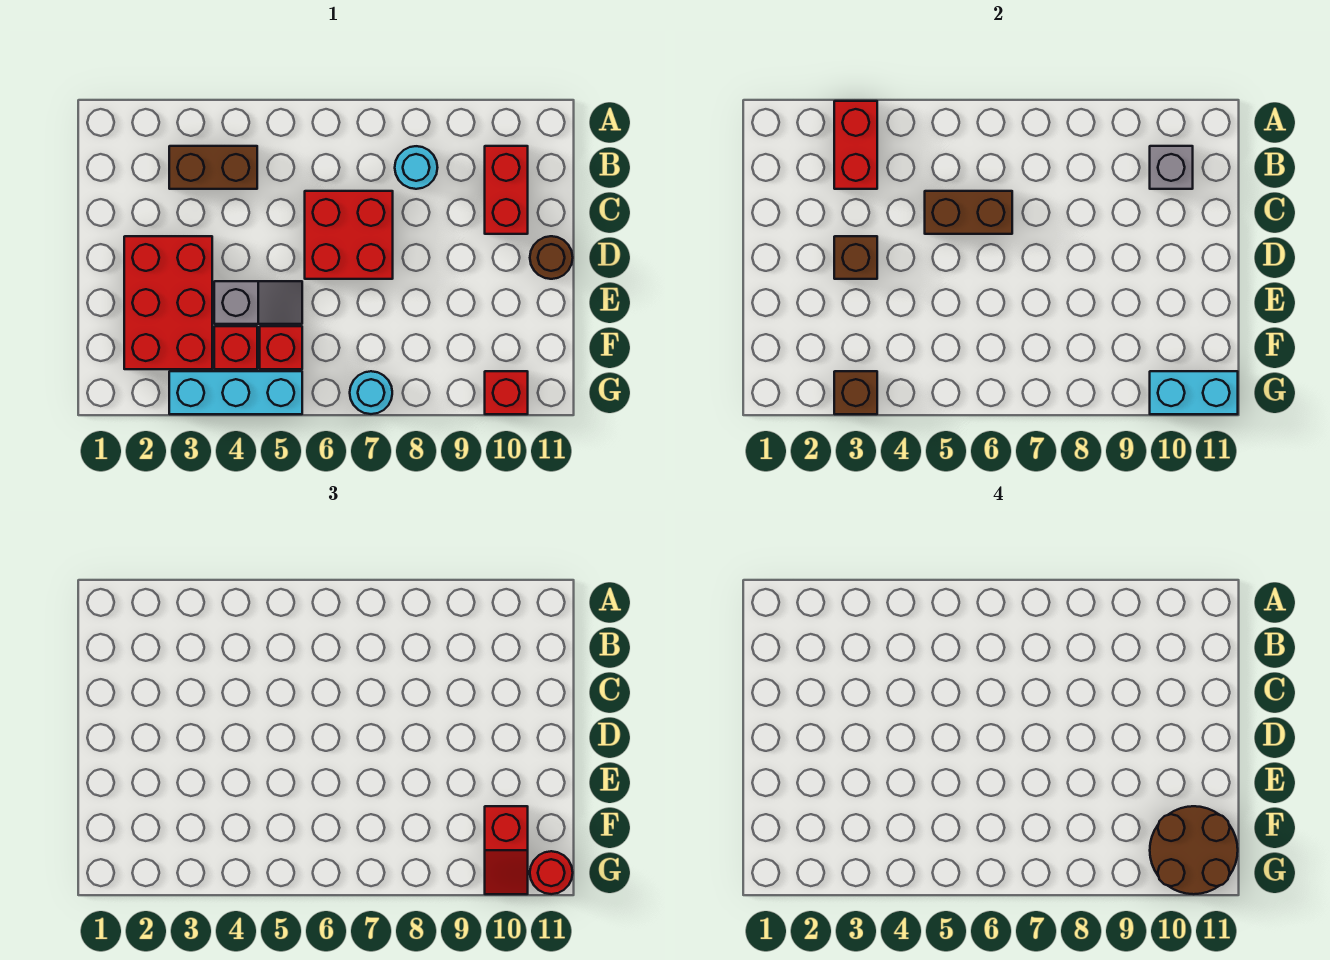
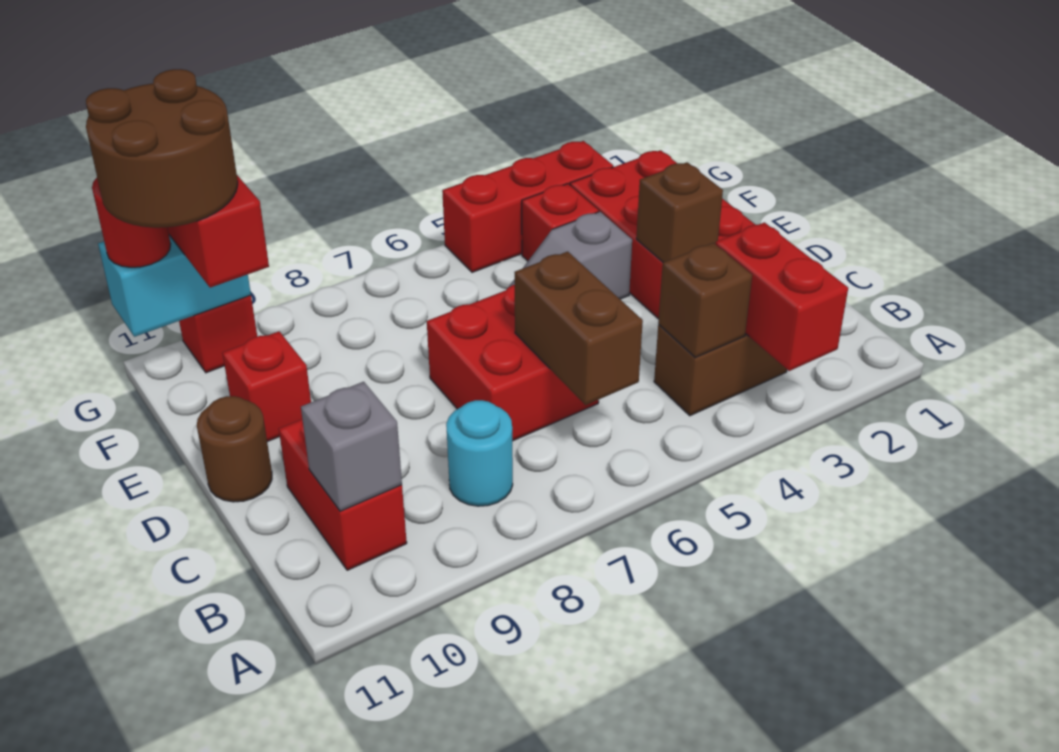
brown 1x2 brick [925,191,1012,234] -> brown 1x2 brick turned to [514,252,643,405]
red 1x1 brick [260,326,302,369] -> red 1x1 brick moved to [222,331,311,442]
cyan 1x3 brick [169,371,302,414] -> red 1x3 brick [442,141,613,272]
brown 1x1 brick [834,371,877,414] -> brown 1x1 brick moved to [658,243,752,357]
cyan 1x1 round brick [350,371,392,414] -> none

